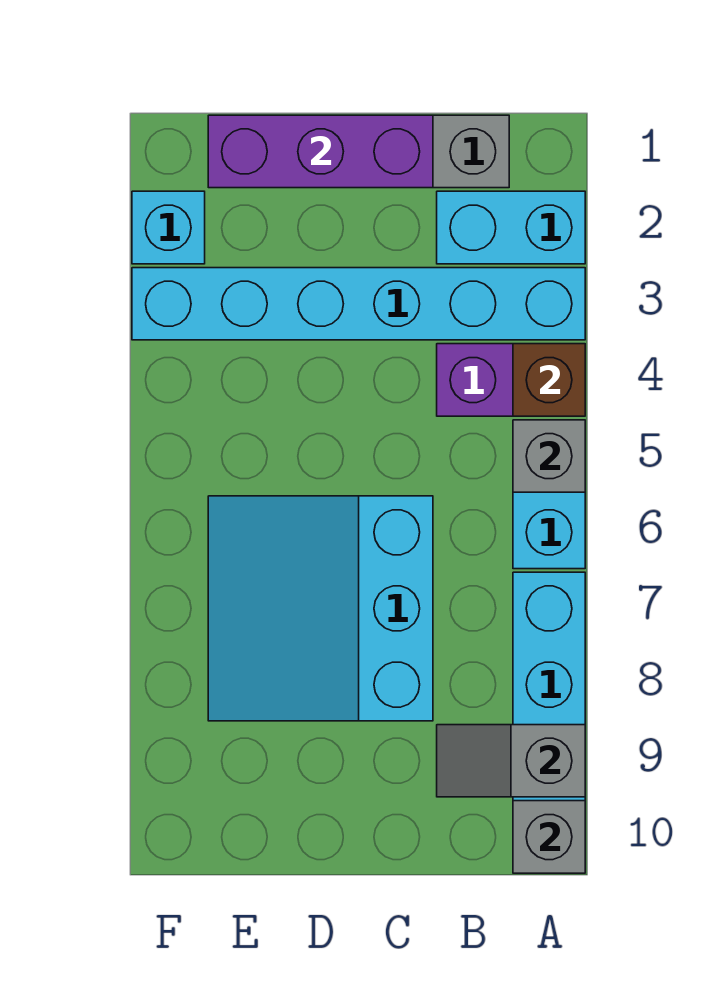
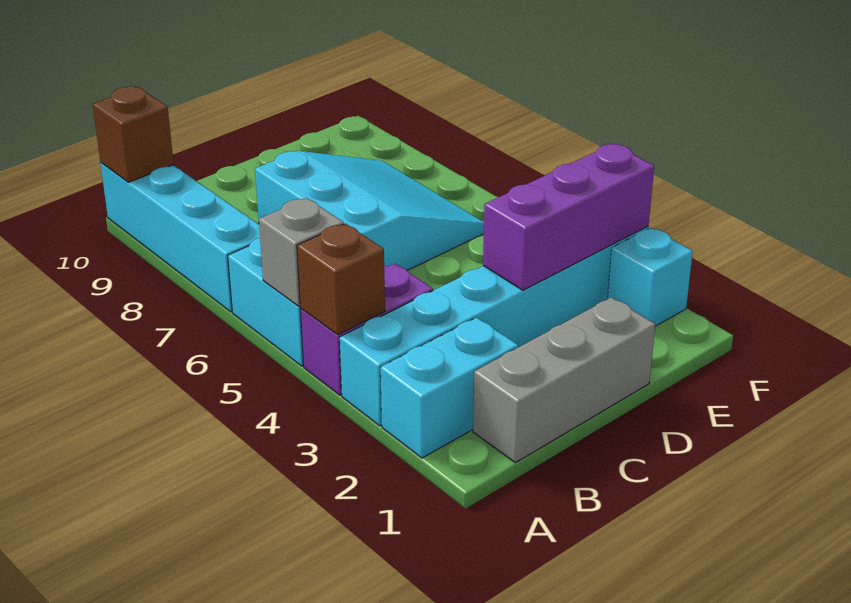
grey 1x2 slope [437,725,585,797] -> none
grey 1x1 brick [513,801,585,873] -> brown 1x1 brick [93,87,174,182]
purple 1x3 brick [208,115,433,188] -> purple 1x3 brick moved to [483,144,654,290]

